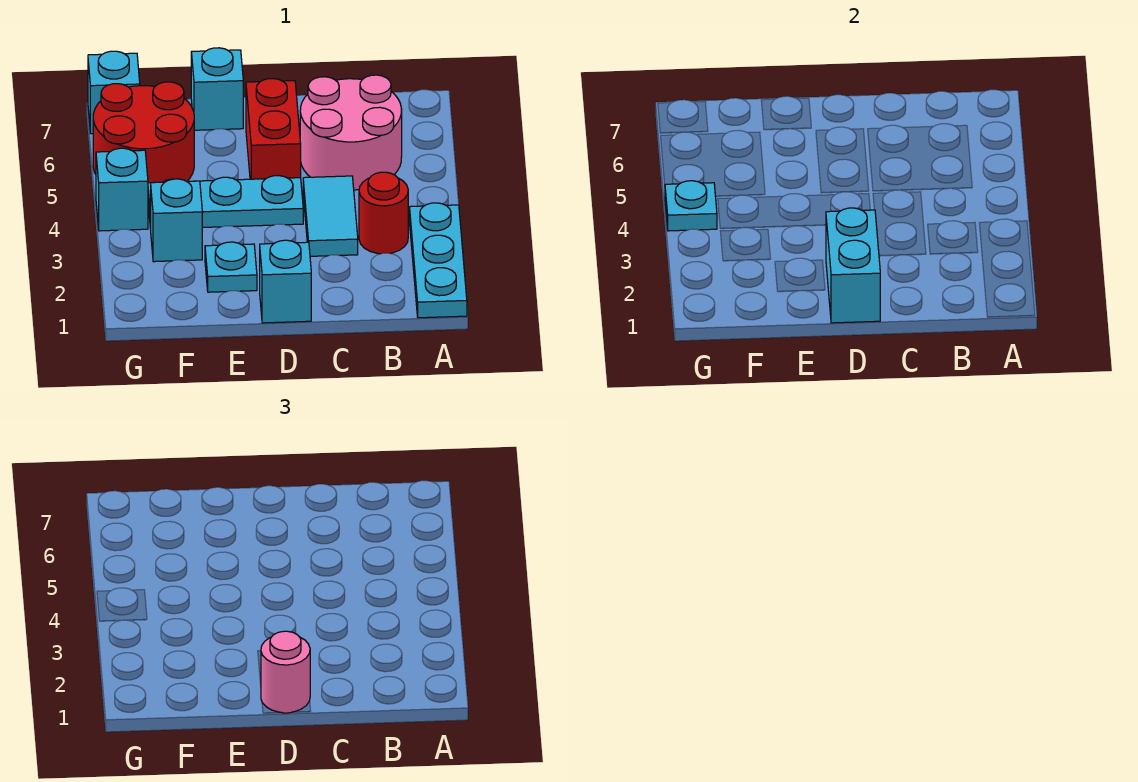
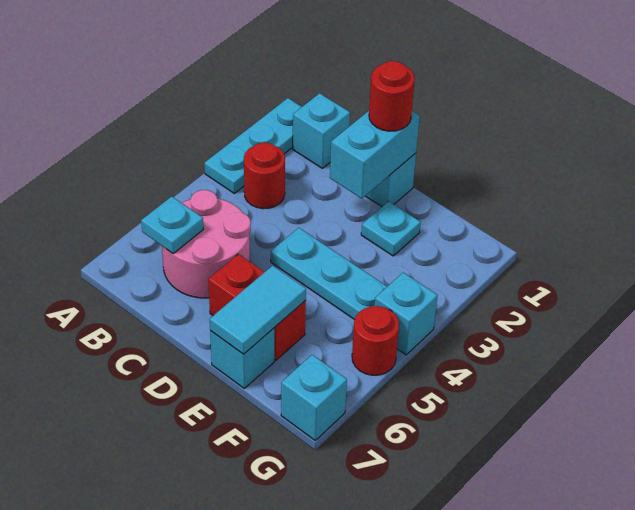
cyan 1x2 tile [303,176,358,256] -> cyan 1x2 tile moved to [210,266,306,354]
pink 1x1 round brick [261,631,310,713] -> red 1x1 round brick [369,61,415,131]
red 1x2 brick [246,79,301,179] -> red 1x2 brick turned to [208,254,306,360]
cyan 1x1 brick [150,179,202,262] -> cyan 1x1 brick moved to [293,93,350,168]
red 2x2 round brick [93,82,194,183] -> red 1x1 round brick [352,306,399,375]
cyan 1x1 plate [665,181,717,231] -> cyan 1x1 plate moved to [141,196,203,253]

